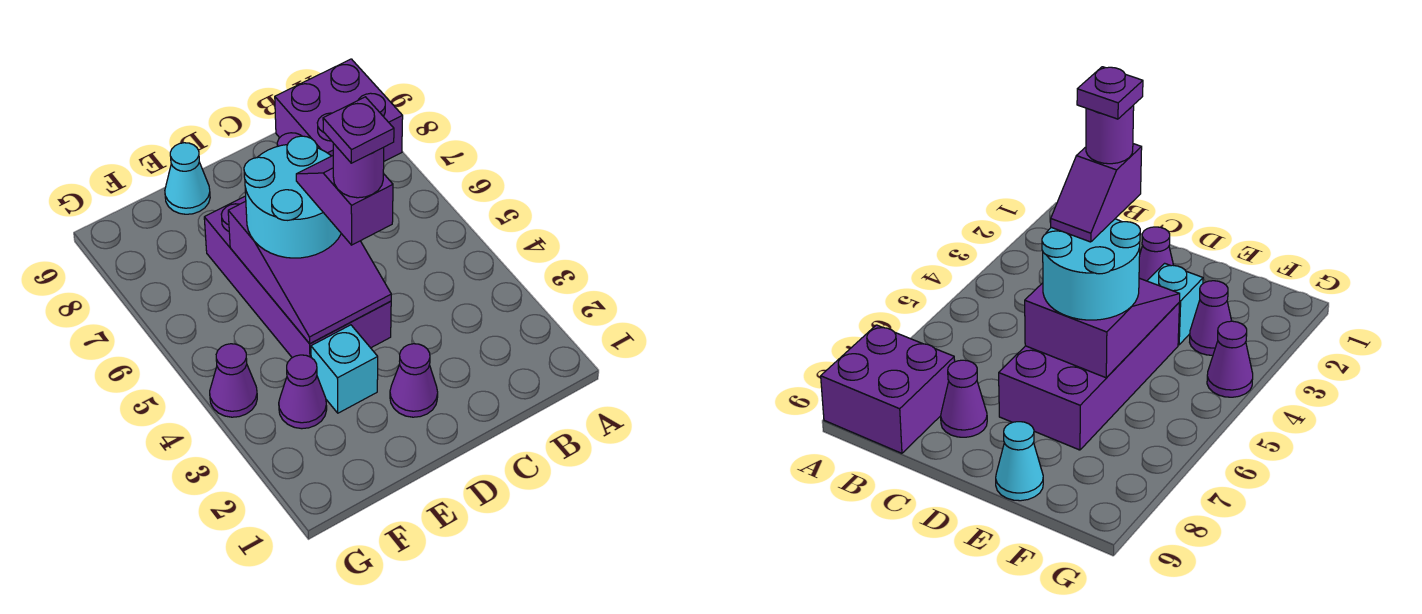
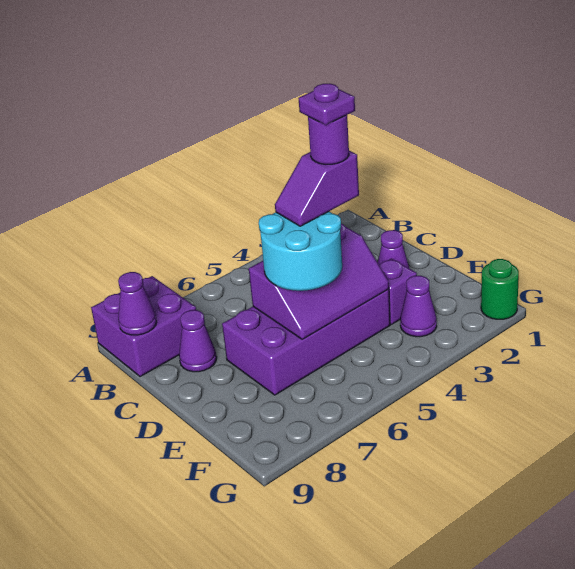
purple 2x3 slope [228,201,391,344] -> purple 2x3 slope turned to [249,224,389,339]
cyan 1x1 brick [311,325,378,413] -> purple 1x1 brick [379,259,417,324]
cyan 1x1 cone [165,143,210,214] -> none
none -> green 1x1 round brick [481,259,519,319]
purple 1x1 cone [210,344,257,417] -> purple 1x1 cone moved to [118,272,157,335]

